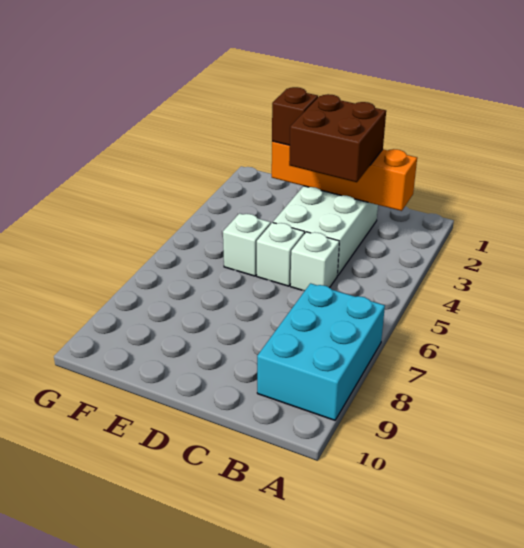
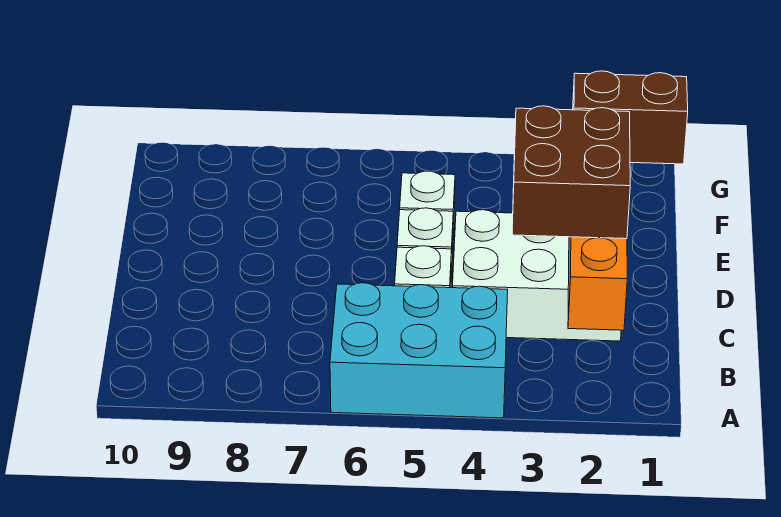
cyan 2x3 brick [257,283,385,420] -> cyan 2x3 brick moved to [330,283,508,418]
brown 1x1 brick [272,87,318,145] -> brown 1x2 brick [573,71,688,164]

